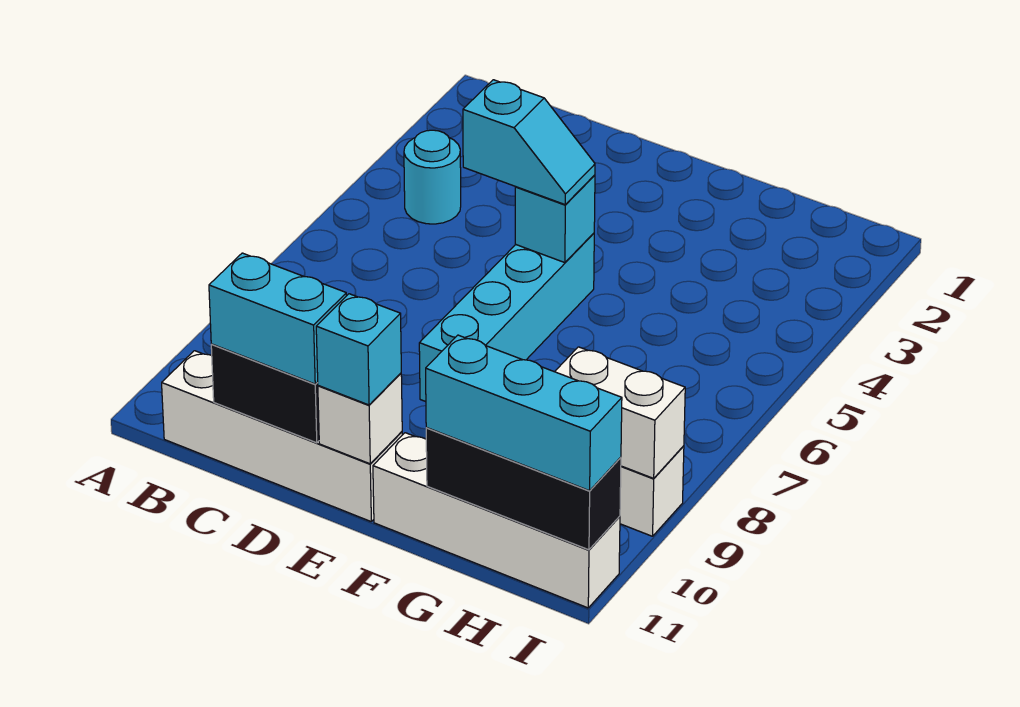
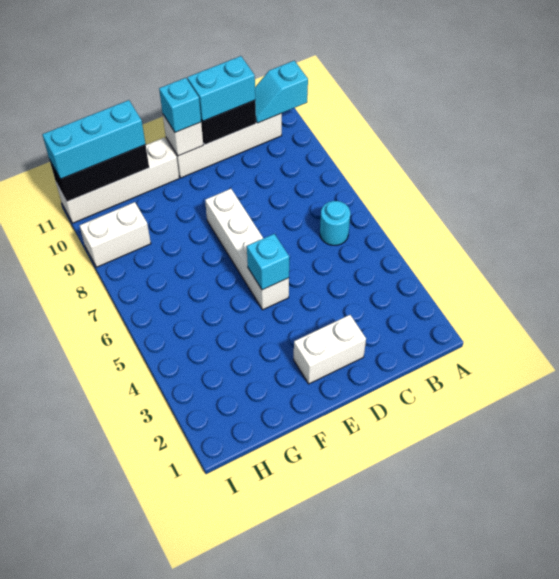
cyan 1x1 round brick [404,130,461,224] -> cyan 1x1 round brick moved to [320,201,350,245]
cyan 1x2 slope [463,80,595,204] -> cyan 1x2 slope moved to [255,61,308,123]
cyan 1x4 brick [419,233,594,402] -> white 1x4 brick [205,189,289,310]
white 1x2 brick [555,347,685,478] -> white 1x2 brick moved to [294,315,366,384]

